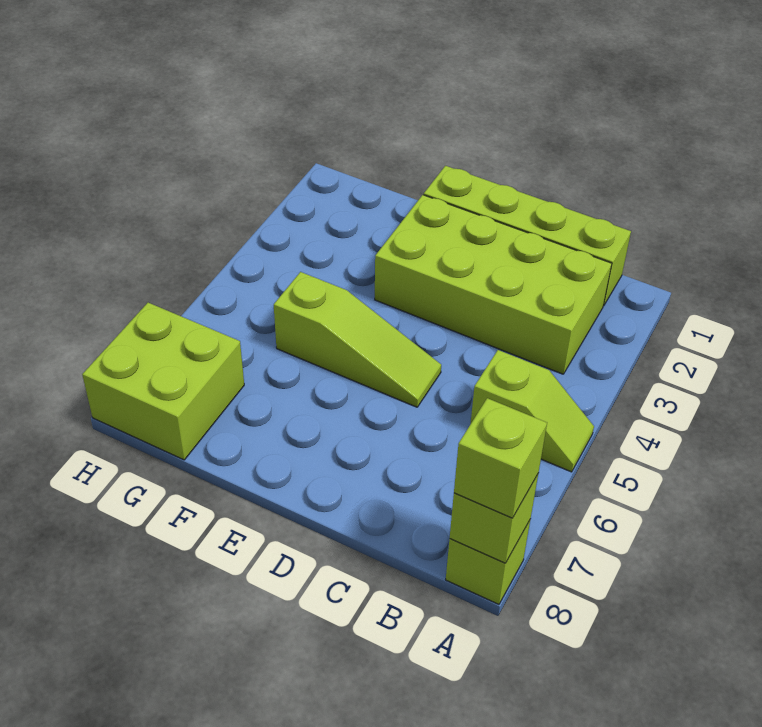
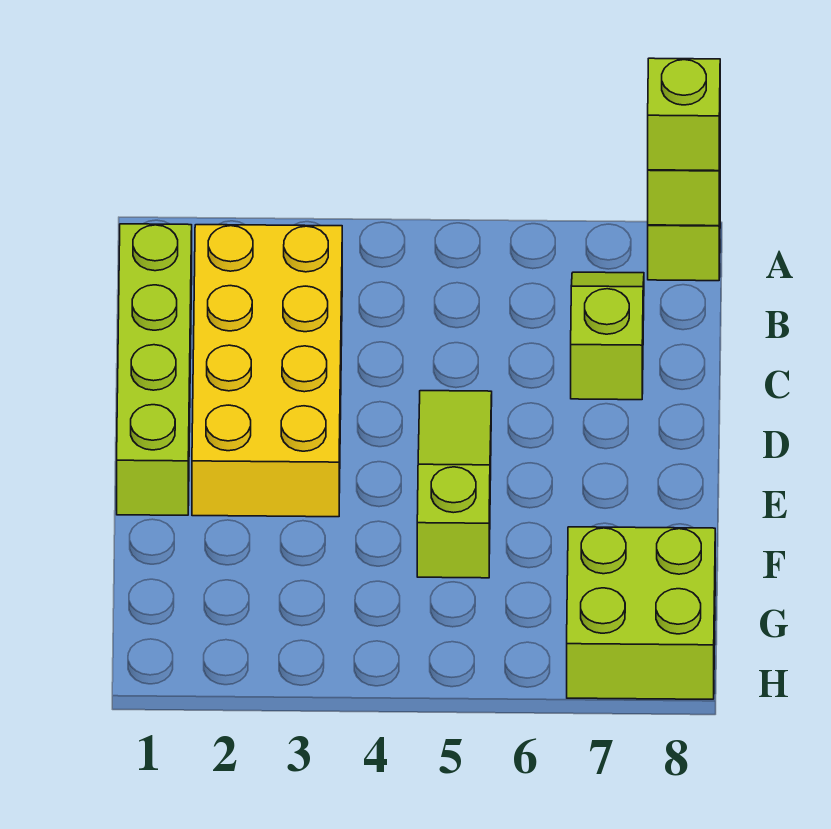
lime 1x2 slope [471,350,594,472] -> lime 1x2 slope moved to [571,272,644,400]
lime 2x4 brick [375,195,612,374] -> yellow 2x4 brick [192,225,342,517]

